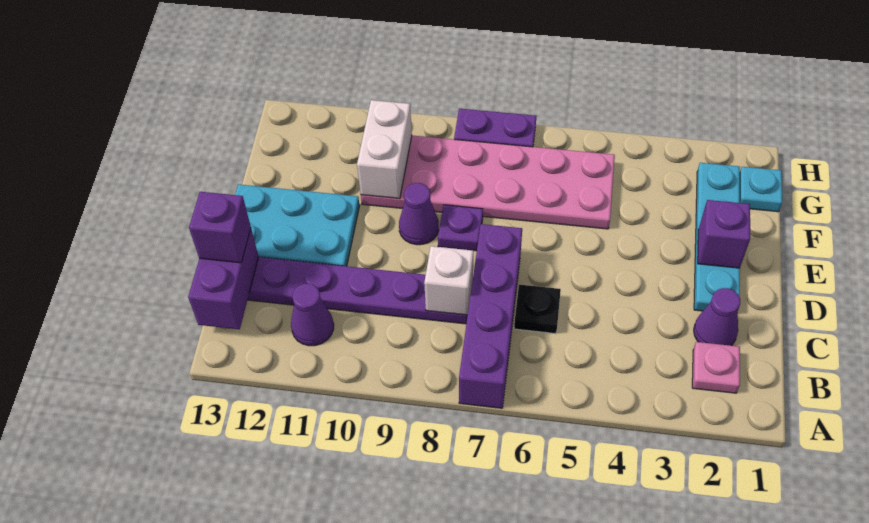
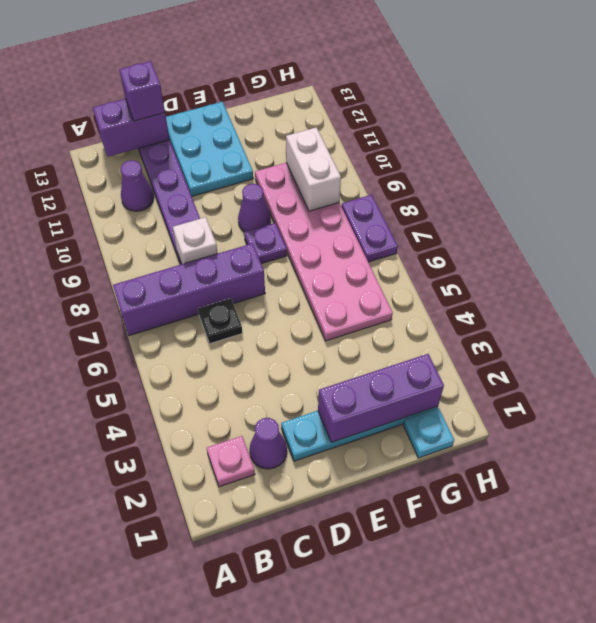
purple 1x1 brick [698,200,750,268] -> purple 1x3 brick [318,354,444,442]
white 1x2 brick [357,100,412,199] -> white 1x2 brick turned to [286,127,341,211]

